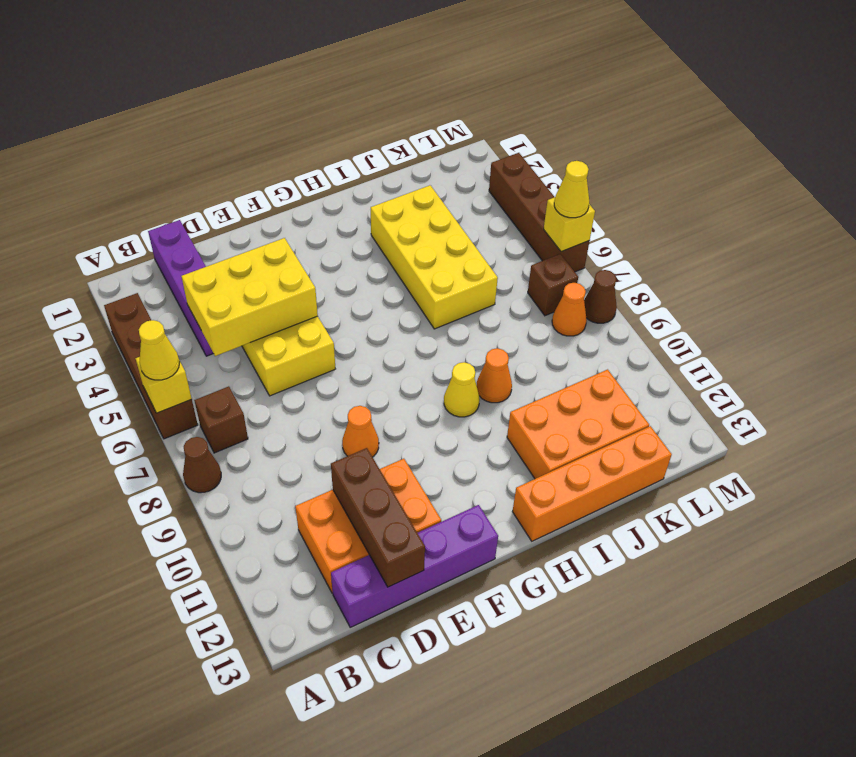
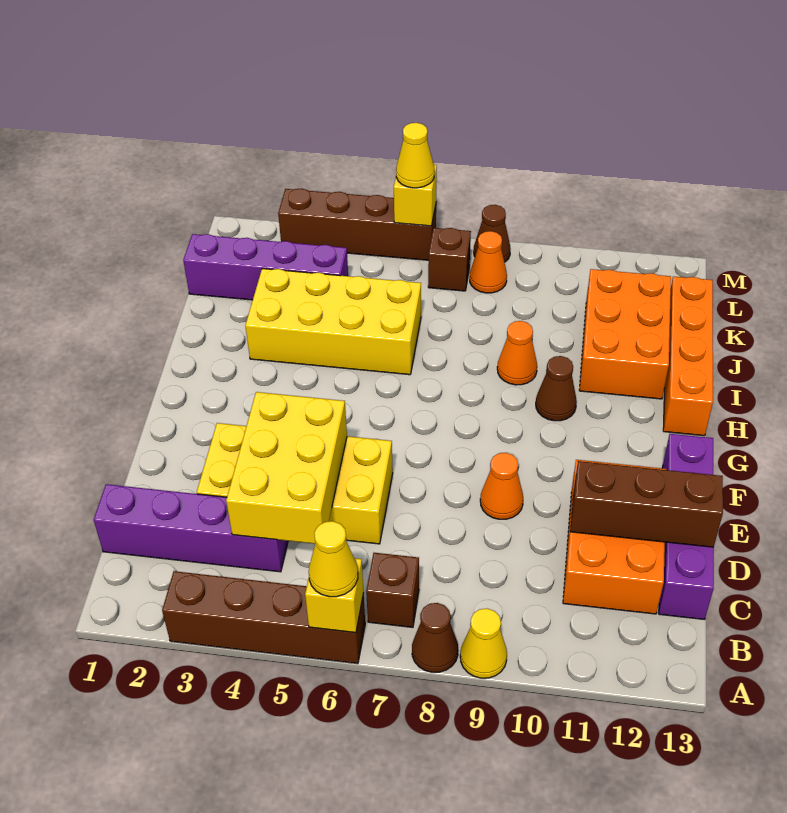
yellow 1x1 cone [444,362,480,417] -> yellow 1x1 cone moved to [460,609,507,678]
none -> brown 1x1 cone [536,356,577,421]
none -> purple 1x4 brick [183,234,348,300]

